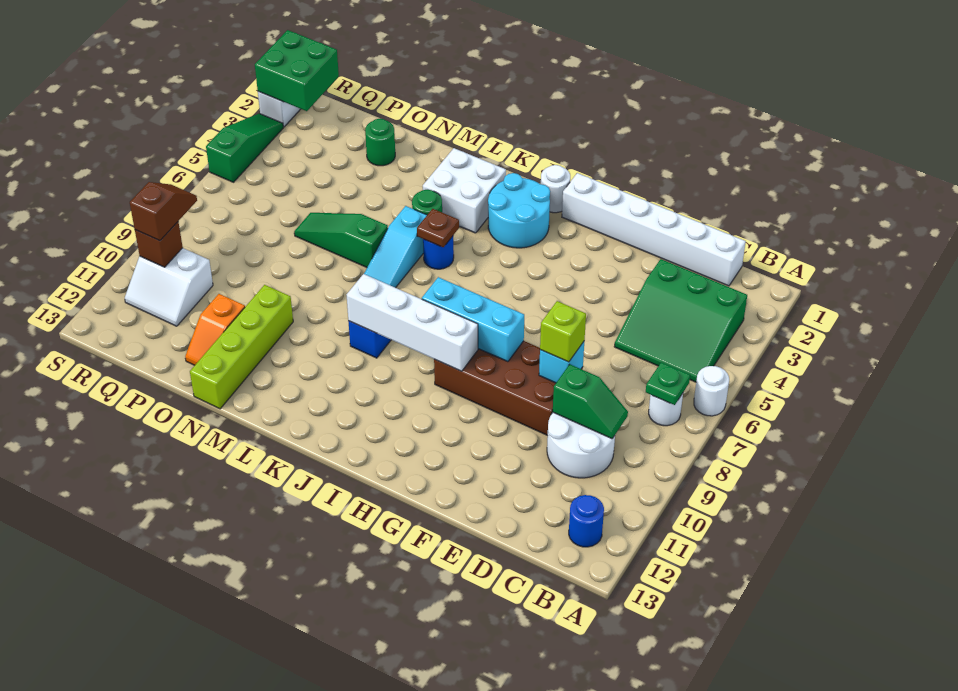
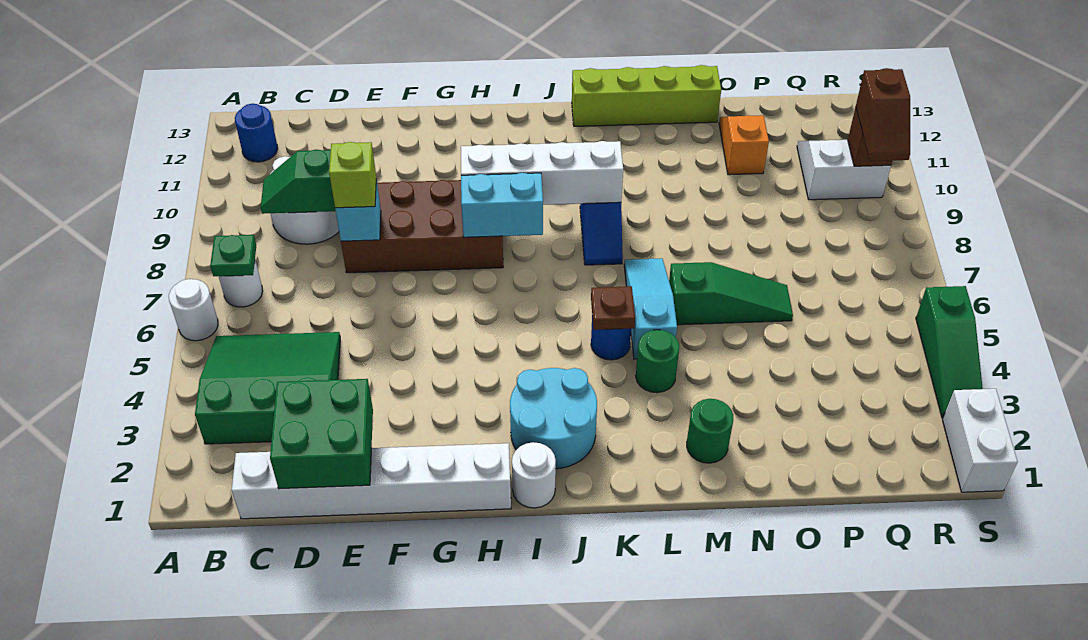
cyan 1x3 brick [422,277,524,362] -> cyan 1x2 brick [461,173,543,237]
white 2x2 brick [423,148,506,233] -> none
lime 1x4 brick [190,285,293,409] -> lime 1x4 brick turned to [572,65,721,126]
green 1x1 round brick [365,119,395,166] -> green 1x1 round brick moved to [687,399,733,463]
green 2x2 brick [255,30,339,111] -> green 2x2 brick moved to [270,379,373,489]

